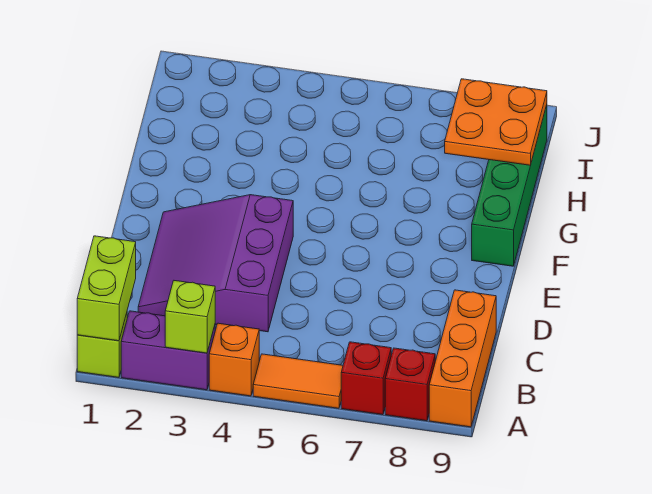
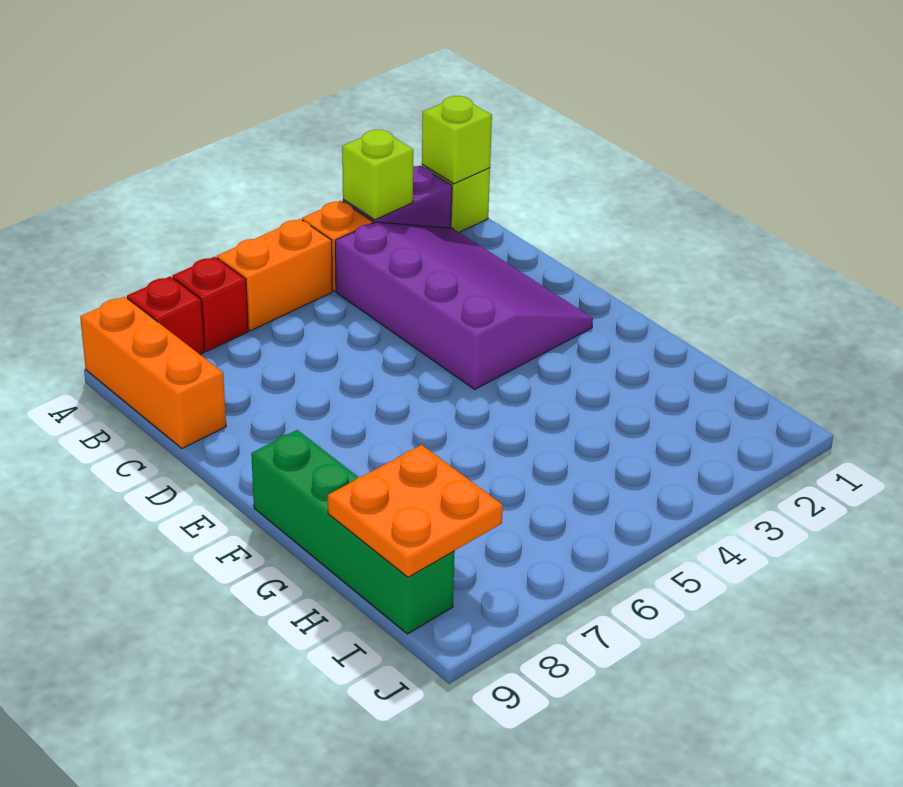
lime 1x2 brick [77,236,136,341] -> lime 1x1 brick [422,96,492,184]
orange 1x2 tile [253,354,343,408] -> orange 1x2 brick [217,219,332,331]
purple 3x3 slope [138,195,293,332] -> purple 3x4 slope [335,222,593,389]

